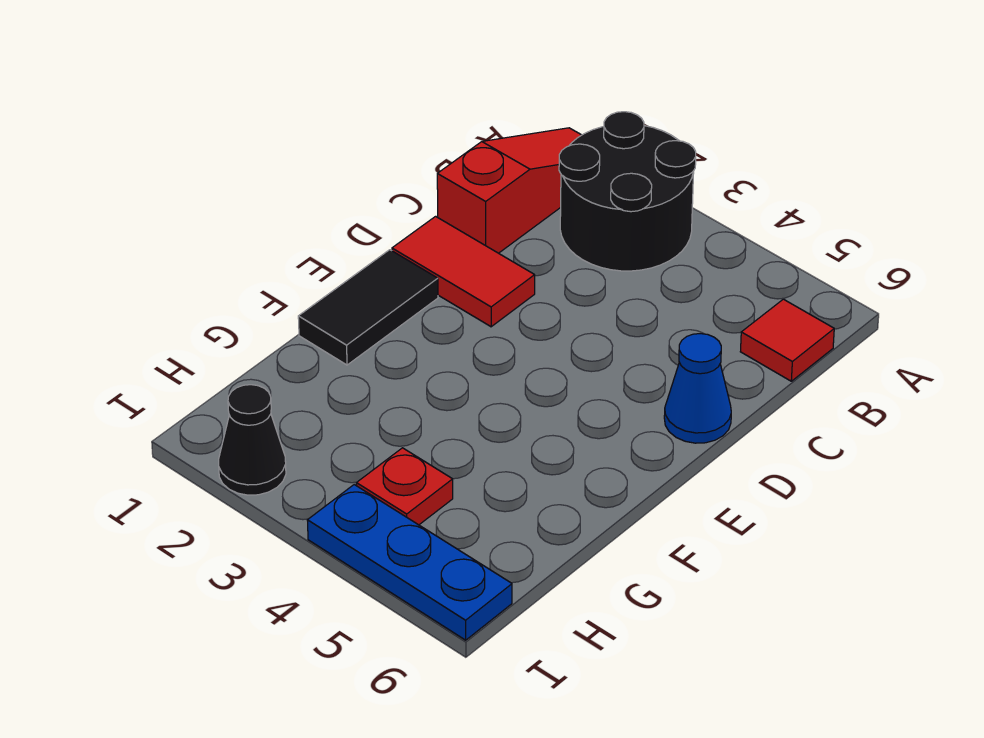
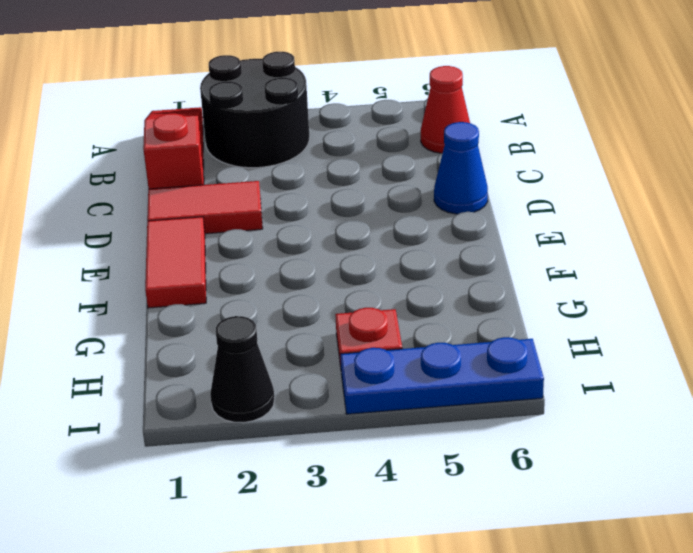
red 1x1 tile [740,299,834,381] -> red 1x1 cone [421,66,470,153]
black 1x2 tile [298,250,438,365] -> red 1x2 tile [145,217,206,308]

